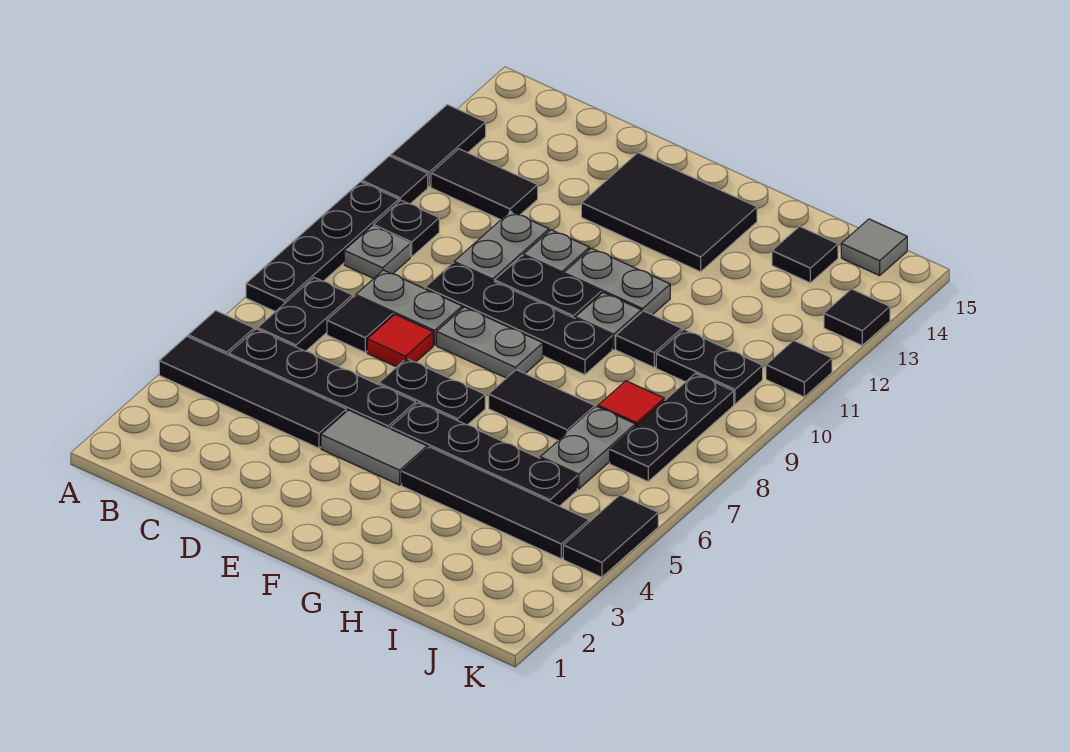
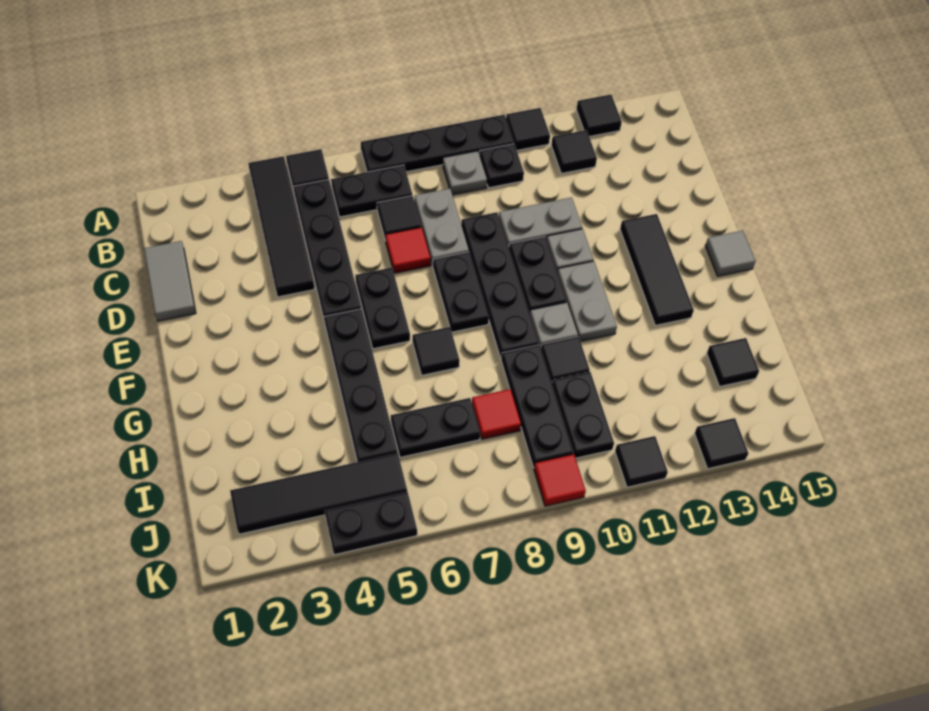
black 1x2 tile [391,105,486,187] -> black 1x1 tile [576,95,622,137]
black 1x2 tile [431,149,538,220] -> black 1x1 tile [551,130,597,174]
grey 1x2 tile [321,410,427,485] -> grey 1x2 tile moved to [144,241,196,321]
grey 1x2 plate [437,307,543,378] -> black 1x2 plate [433,252,489,332]
black 2x3 tile [581,153,757,272] -> black 1x3 tile [620,214,694,326]
black 1x4 tile [402,447,589,559] -> black 1x4 tile turned to [230,453,407,534]
black 1x2 tile [489,370,595,441] -> black 1x1 tile [412,327,460,375]
grey 1x2 plate [540,407,635,489] -> black 1x2 plate [390,398,480,457]
black 1x3 plate [610,373,734,481] -> black 1x3 plate turned to [501,345,573,468]
grey 1x1 tile [841,219,907,276] -> grey 1x1 tile moved to [705,231,756,276]
black 1x2 tile [563,495,658,577] -> black 1x2 plate [324,492,417,555]
none -> red 1x1 tile [534,454,586,506]

